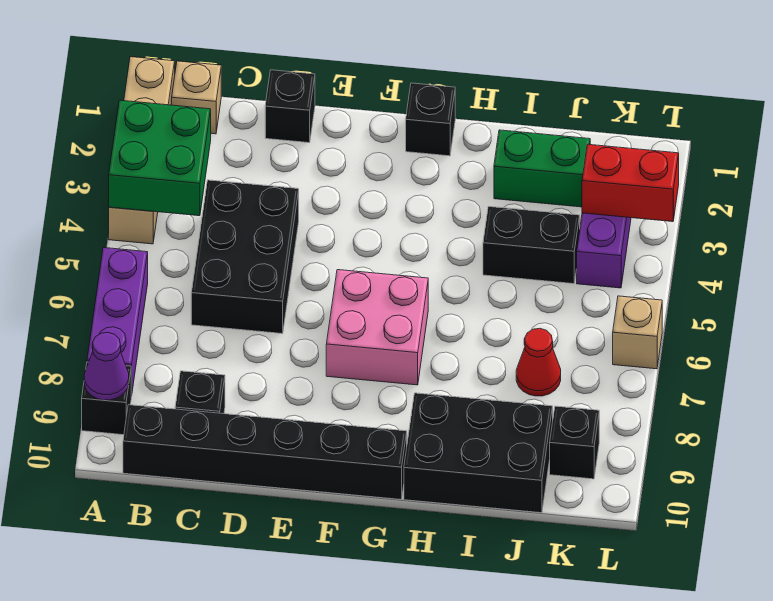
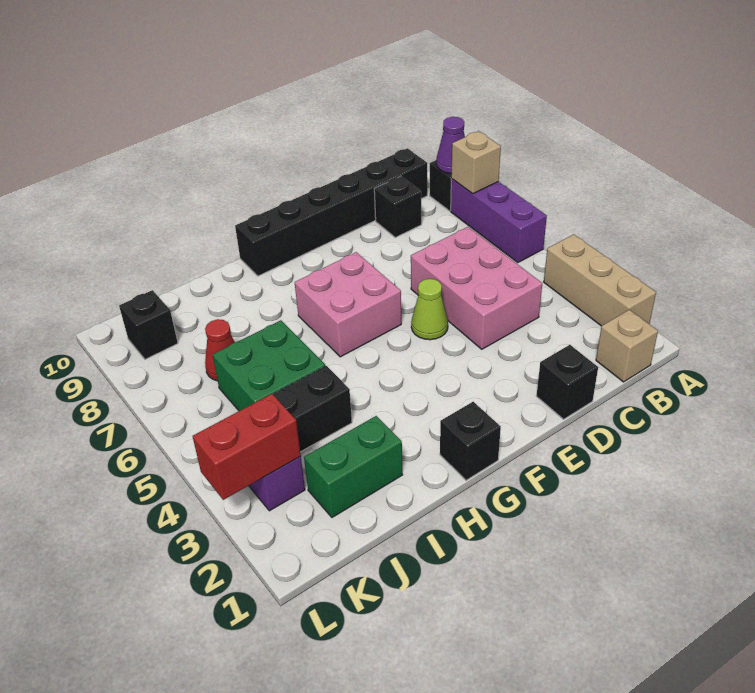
tan 1x4 brick [109,57,175,244] -> tan 1x3 brick [544,234,656,326]
green 2x2 brick [109,100,211,216] -> green 2x2 brick moved to [212,320,325,411]
black 2x3 brick [191,180,299,334] -> pink 2x3 brick [411,227,542,349]
none -> lime 1x1 cone [411,279,448,340]
black 2x3 brick [404,393,553,513] -> none
tan 1x1 brick [613,296,662,369] -> tan 1x1 brick moved to [451,131,501,194]

